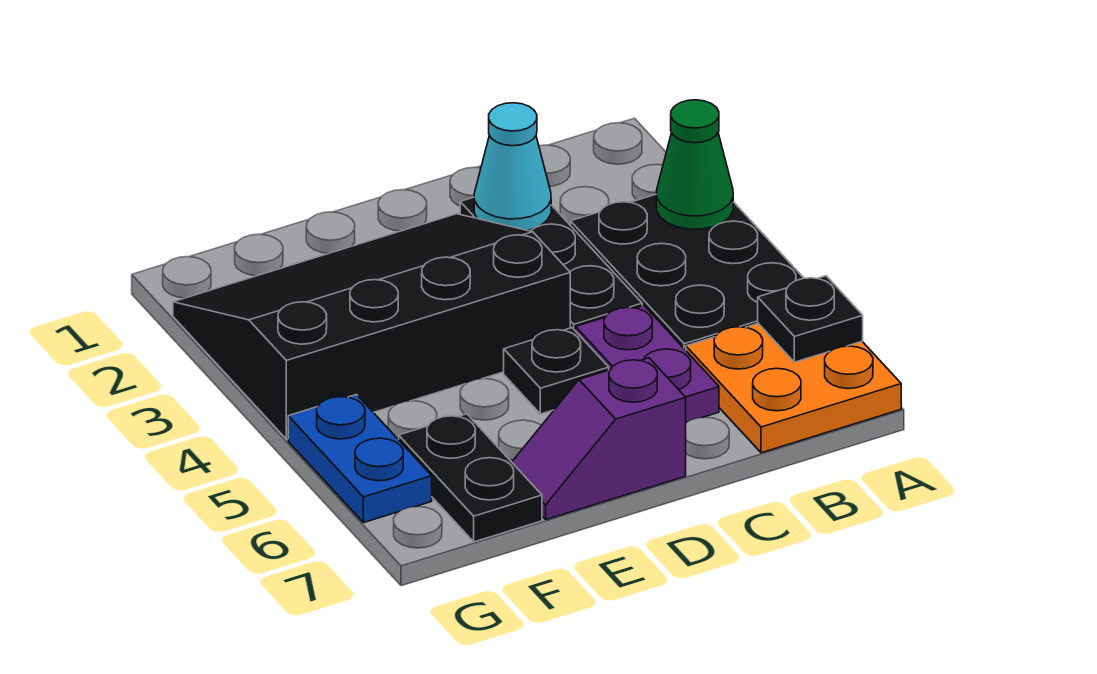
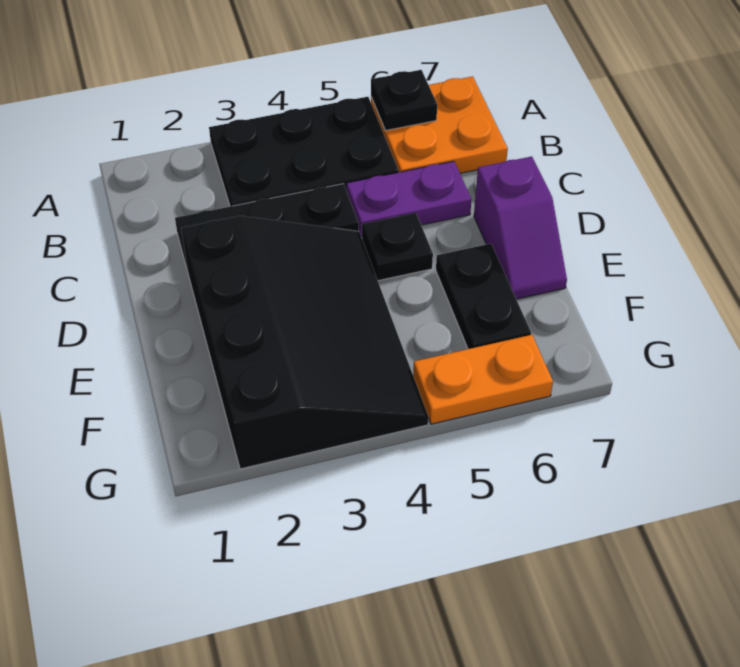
green 1x1 cone [656,100,733,229] -> none
cyan 1x1 cone [474,103,551,230] -> none
black 3x4 slope [173,214,570,439] -> black 3x4 slope turned to [181,216,429,469]
black 1x2 plate [399,414,542,542] -> black 1x2 plate turned to [436,244,531,349]
blue 1x2 plate [288,395,432,523] -> orange 1x2 plate [413,335,553,424]

